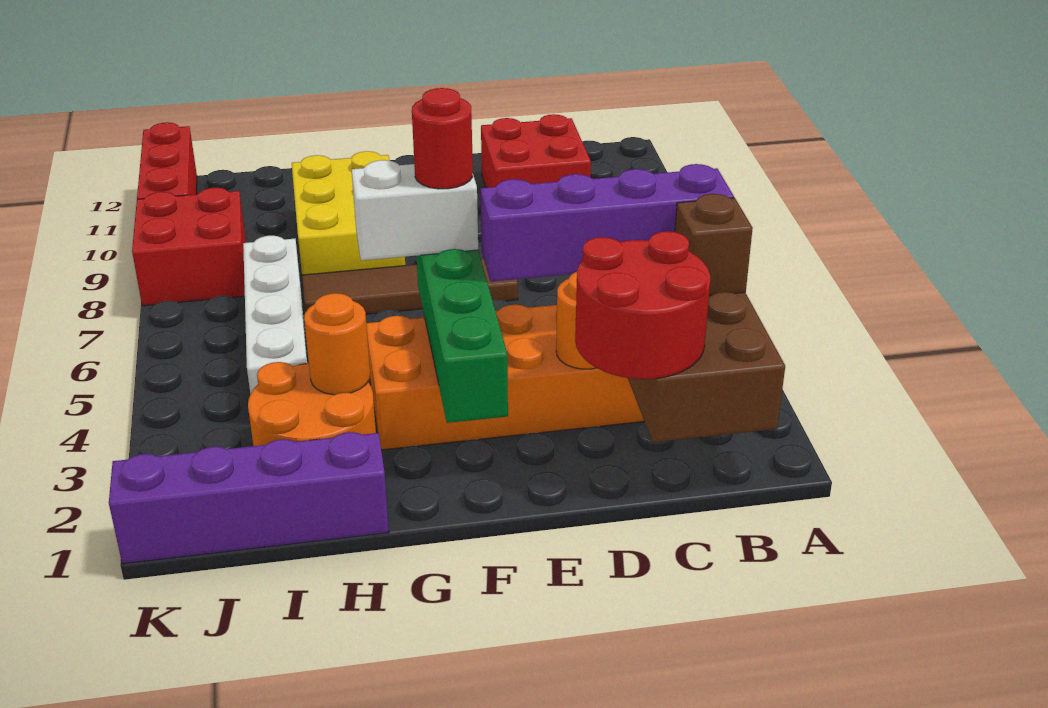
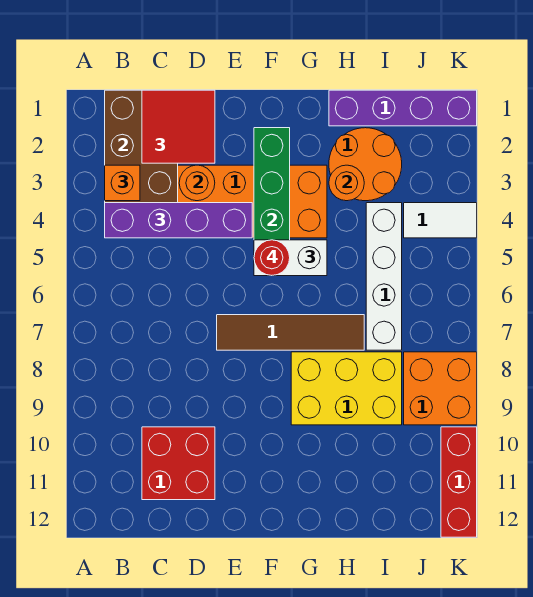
brown 1x1 brick [675,194,753,296] -> orange 1x1 brick [105,165,140,201]
red 2x2 round brick [575,231,710,379] -> red 2x2 tile [142,90,215,163]
yellow 2x3 brick [292,151,405,275] -> yellow 2x3 brick turned to [291,352,402,425]
none -> white 1x2 tile [404,203,477,238]
red 2x2 brick [132,188,246,306] -> orange 2x2 brick [404,352,477,425]

